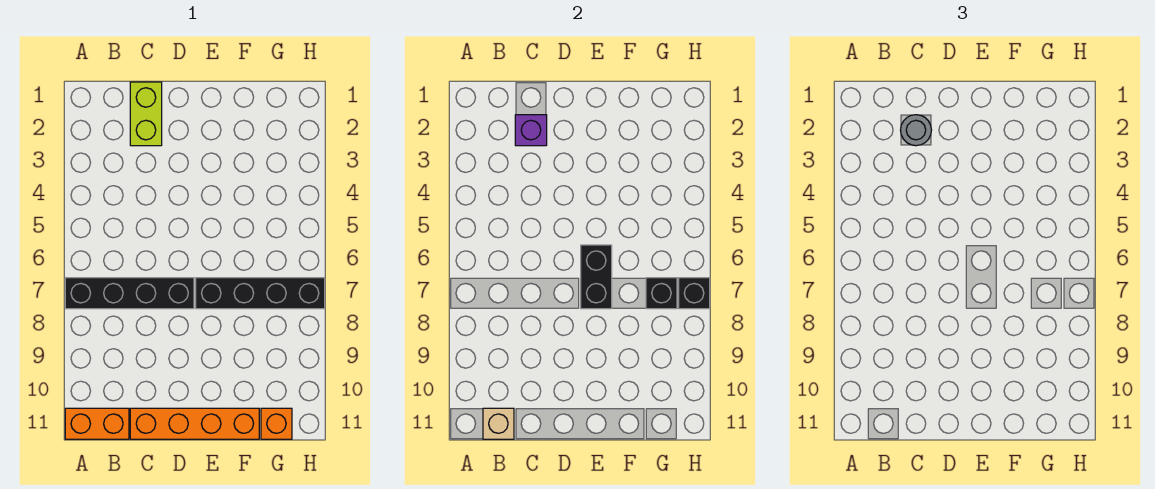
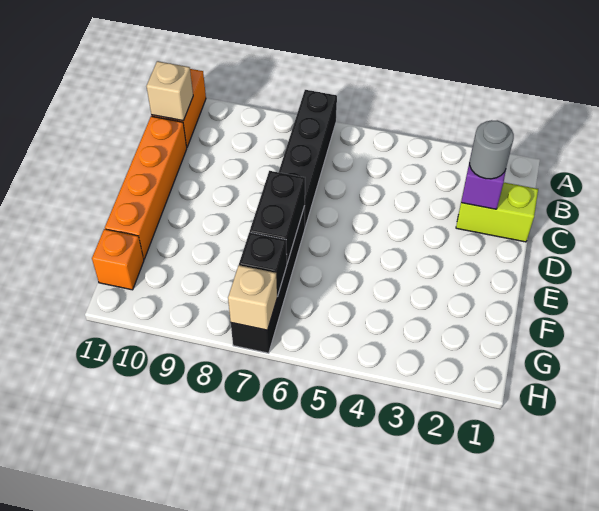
black 1x2 brick [581,245,612,309] -> black 1x2 brick turned to [250,171,305,263]
black 1x1 brick [679,278,710,309] -> tan 1x1 brick [228,265,277,330]

